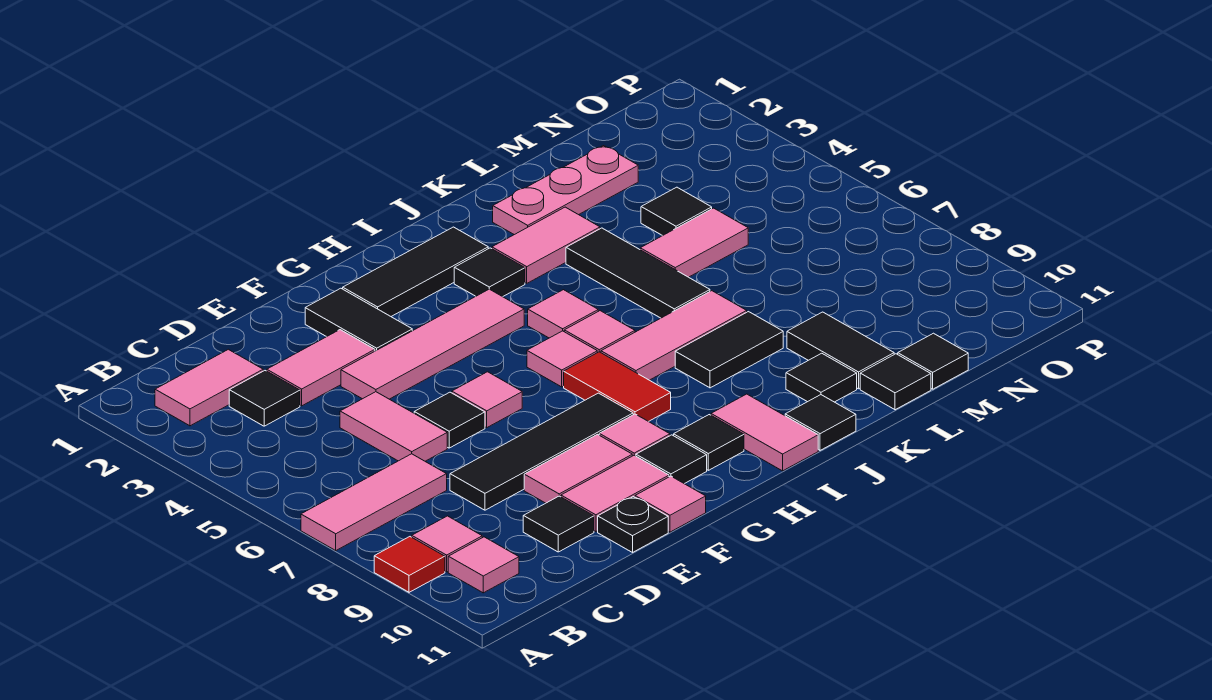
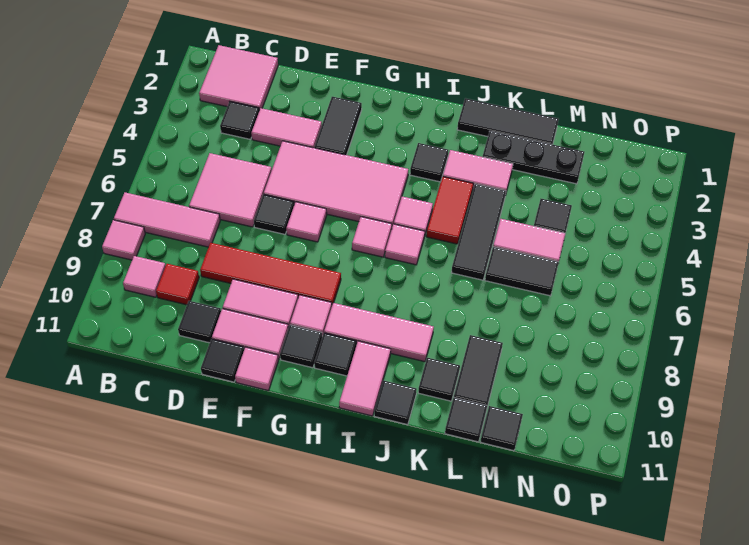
red 1x1 tile [374,537,445,592] -> red 1x1 tile moved to [156,264,199,305]
pink 1x2 tile [155,349,263,426] -> pink 2x2 tile [199,45,278,110]
pink 1x1 tile [448,537,519,593] -> pink 1x1 tile moved to [102,220,145,260]
pink 1x2 tile [340,392,447,461] -> pink 2x2 tile [189,153,272,227]
black 1x4 tile [450,393,633,510] -> red 1x4 tile [200,243,341,305]
pink 1x4 tile [341,289,524,399] -> pink 2x4 tile [264,141,408,227]
black 1x1 plate [598,497,668,552] -> black 1x1 tile [201,339,244,382]
black 1x3 tile [343,227,488,316] -> black 1x3 tile moved to [457,98,558,144]
red 1x2 tile [564,352,671,422] -> red 1x2 tile moved to [426,177,473,244]
pink 1x3 tile [601,291,747,380] -> pink 1x3 tile moved to [324,303,434,362]
black 1x2 tile [675,312,783,388] -> black 1x2 tile moved to [485,247,559,296]
pink 1x3 plate [493,146,638,235] -> black 1x3 plate [483,131,584,184]

